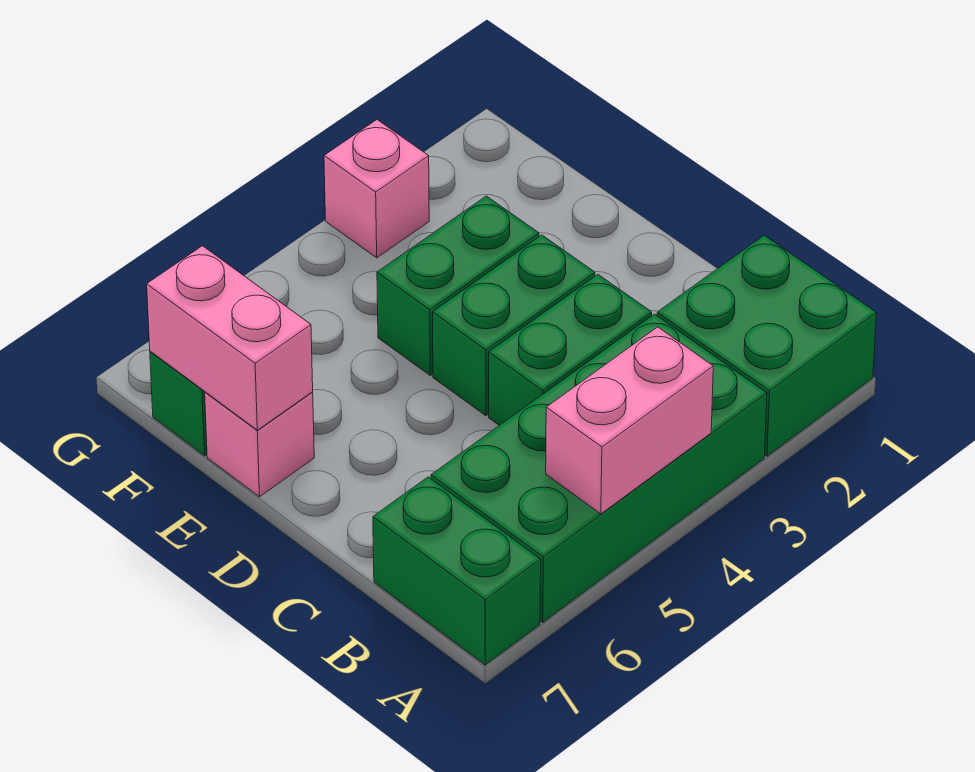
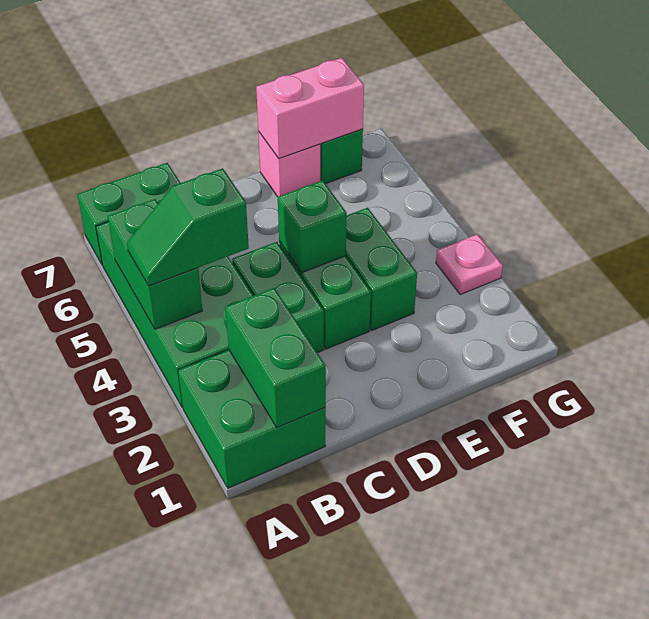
pink 1x2 brick [546,327,713,514] -> green 1x2 brick [108,199,202,329]
none -> green 1x2 slope [127,168,249,286]
none -> green 1x2 brick [225,288,326,427]
none -> green 1x1 brick [278,180,347,273]
pink 1x1 brick [324,120,429,258] -> pink 1x1 plate [436,234,503,294]

